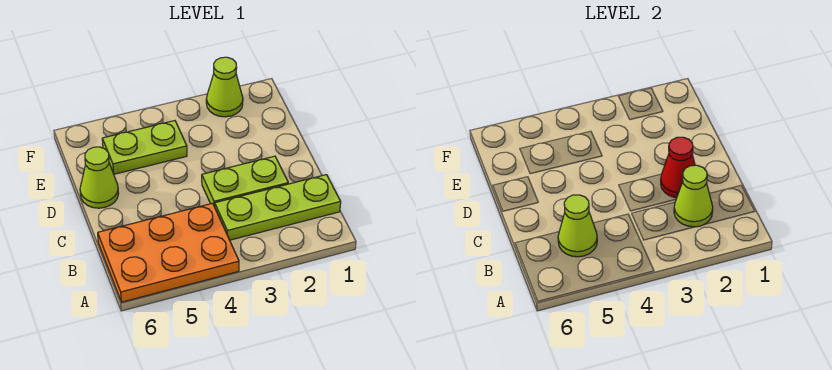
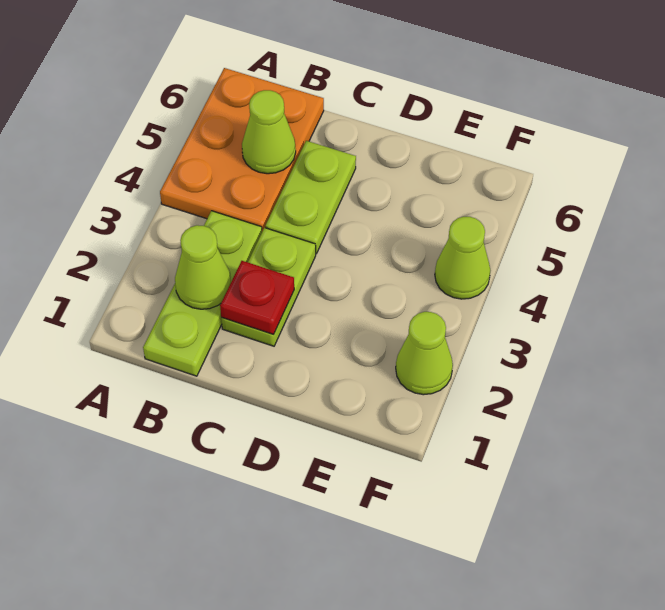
red 1x1 cone [661,137,695,198] -> red 1x1 plate [220,261,294,334]
lime 1x1 cone [80,147,119,208] -> lime 1x1 cone moved to [435,217,490,299]
lime 1x2 plate [102,121,187,174] -> lime 1x2 plate moved to [265,141,356,254]

